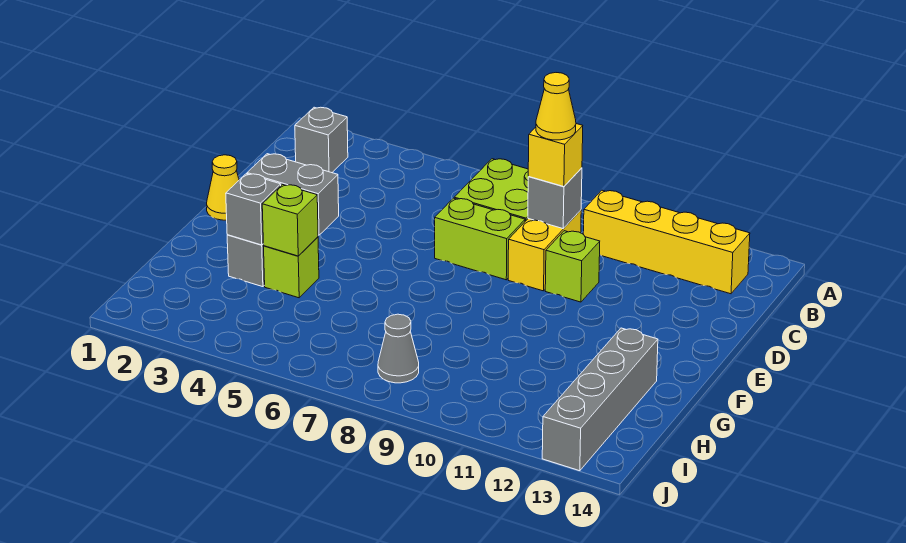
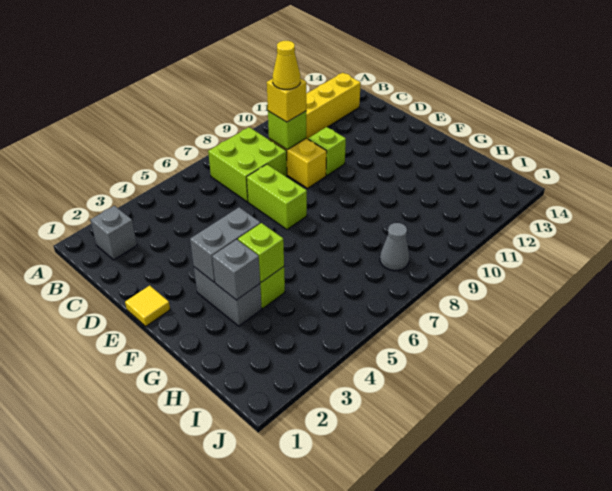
grey 1x1 brick [528,168,582,229] -> lime 1x1 brick [268,111,306,150]
lime 1x2 brick [435,198,525,280] -> lime 1x2 brick turned to [247,164,307,229]
yellow 1x1 cone [207,155,239,220] -> yellow 1x1 tile [125,285,170,326]
grey 1x4 brick [542,328,658,471] -> none

